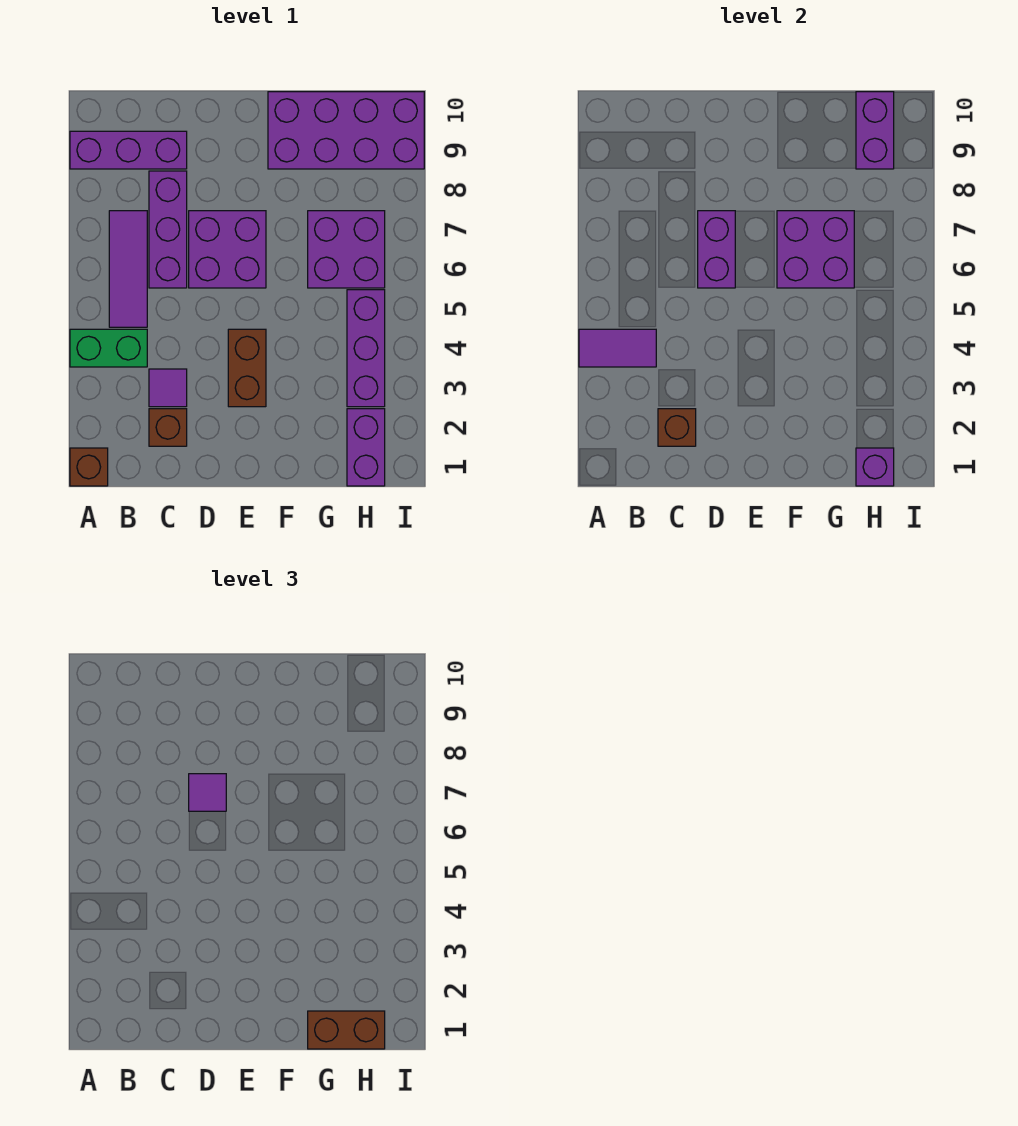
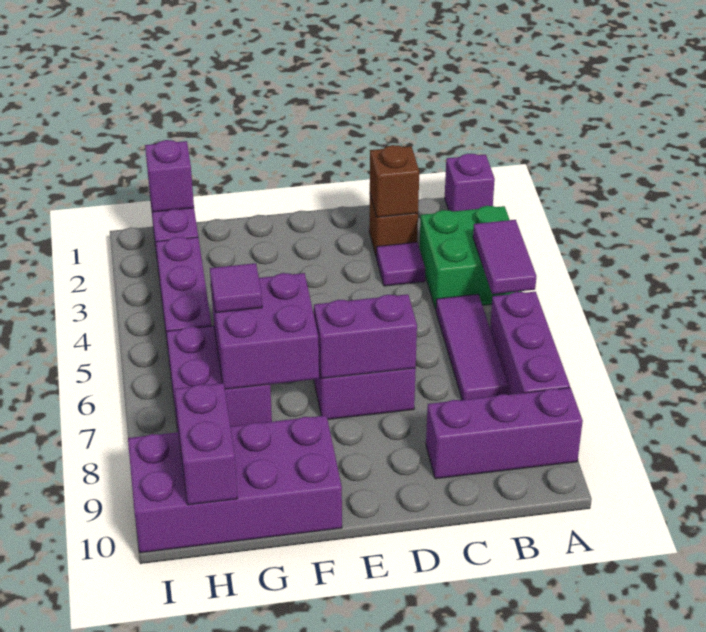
brown 1x1 brick [70,448,108,486] -> purple 1x1 brick [445,154,495,211]
green 1x2 brick [70,329,147,367] -> green 2x2 brick [419,206,522,310]
purple 1x2 tile [579,329,656,367] -> purple 1x2 tile turned to [473,220,536,294]
purple 1x3 brick [149,171,187,288] -> purple 1x3 brick moved to [490,292,570,395]
purple 1x2 brick [698,211,735,288] -> purple 1x2 brick turned to [314,294,417,379]
purple 1x1 tile [189,774,226,811] -> purple 1x1 tile moved to [210,263,262,313]
brown 1x2 brick [228,329,266,407] -> none
brown 1x2 brick [308,1011,385,1049] -> none

